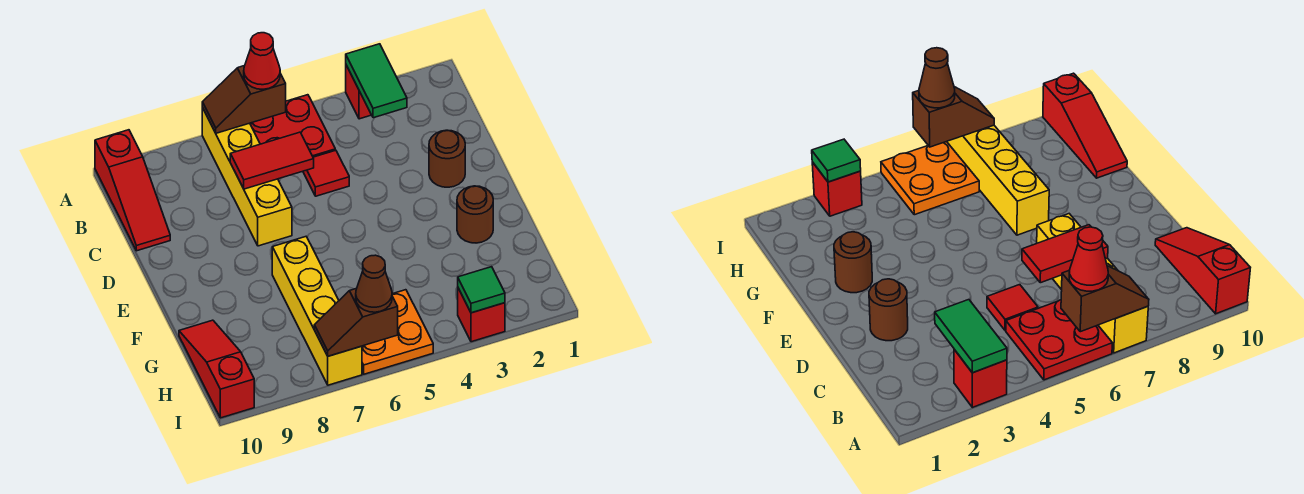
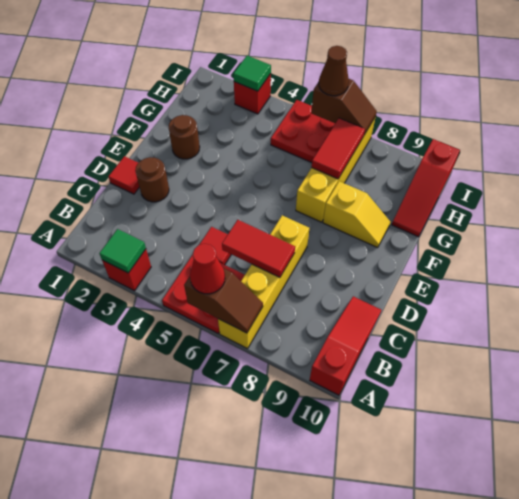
green 1x2 tile [346,44,407,118] -> green 1x1 tile [99,229,146,273]
none -> red 1x1 tile [109,156,139,194]
none -> yellow 1x2 slope [323,181,390,248]
none -> red 1x2 tile [312,118,365,179]
orange 2x2 plate [362,290,433,374] -> red 2x2 plate [271,100,335,163]

